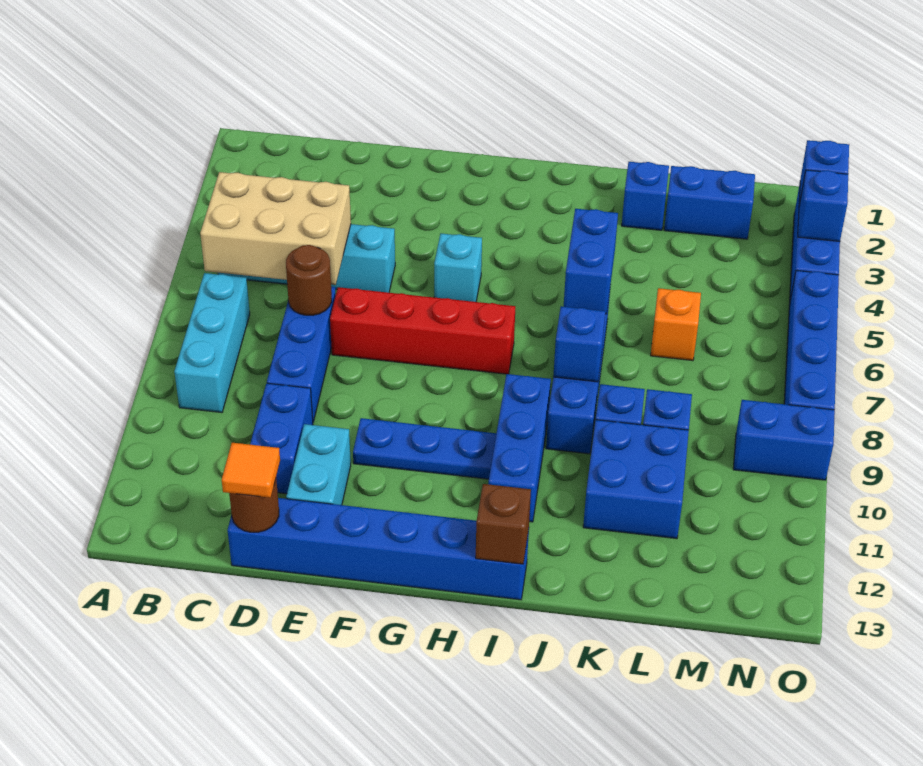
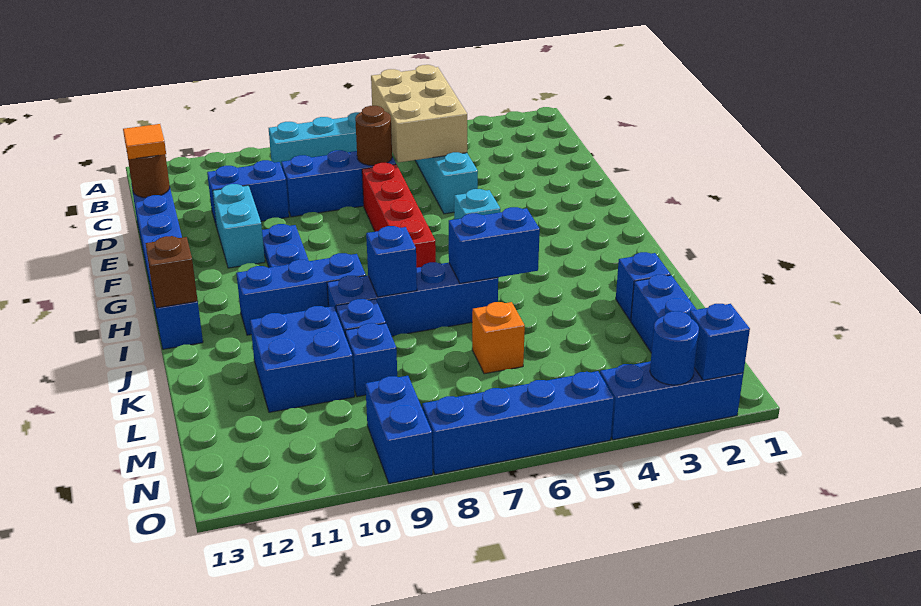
cyan 1x2 brick [286,424,351,505] -> cyan 1x2 brick turned to [213,184,265,268]
blue 1x1 brick [798,170,848,241] -> blue 1x1 round brick [650,311,699,385]

